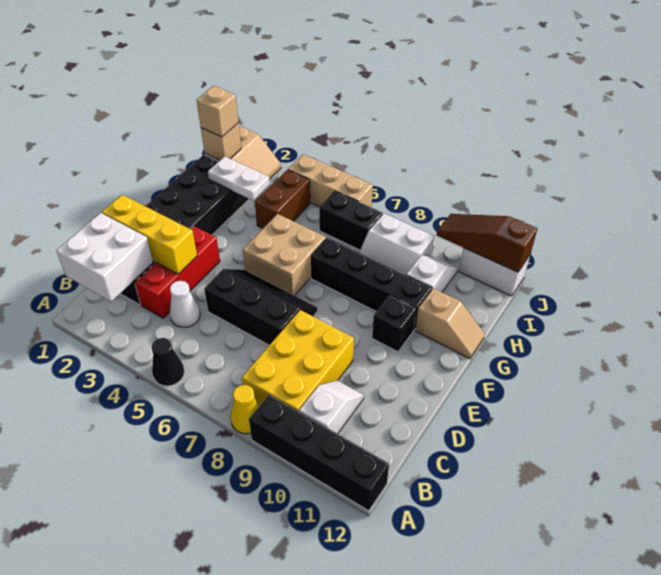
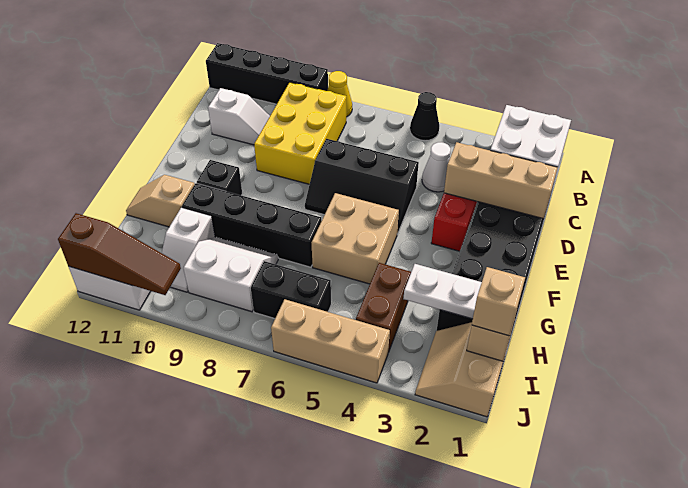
white 1x2 slope [299,380,364,434] -> white 1x2 slope turned to [208,88,270,145]
yellow 1x3 brick [102,195,197,274] -> tan 1x3 brick [444,142,558,219]

